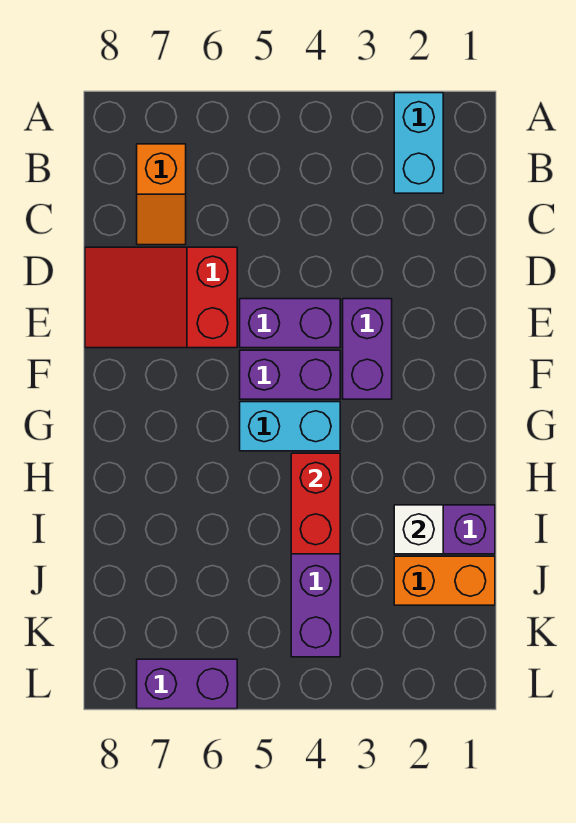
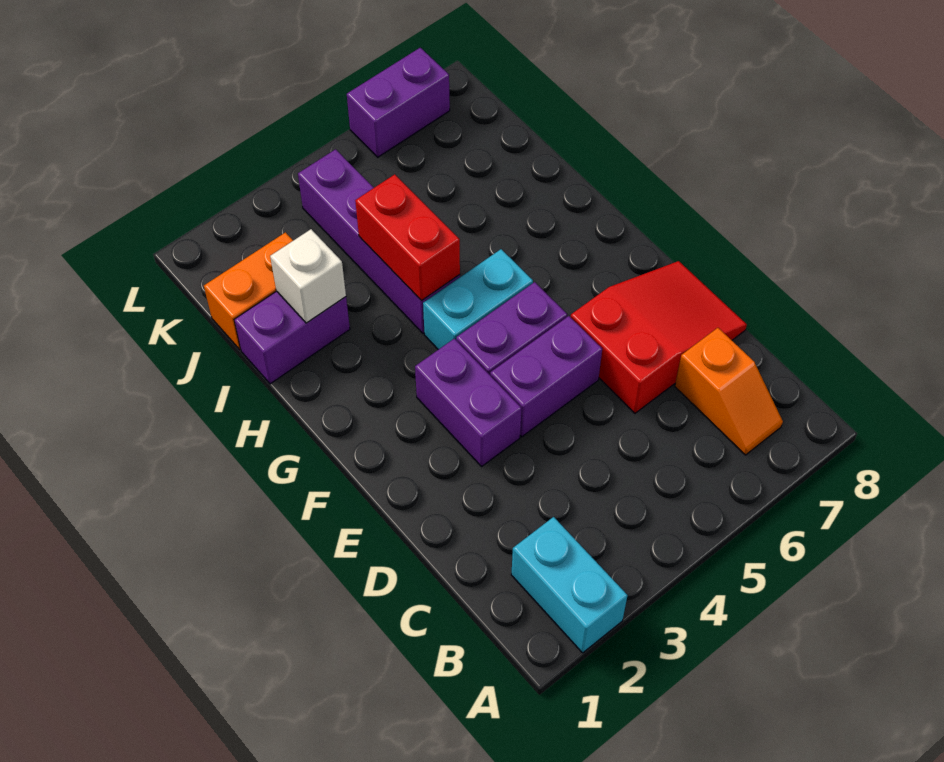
orange 1x2 slope [137,144,186,245] -> orange 1x2 slope turned to [675,328,783,455]

